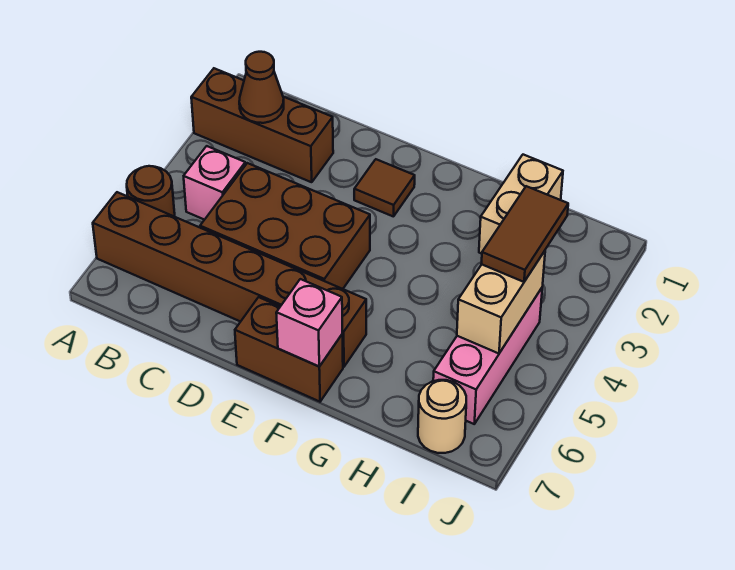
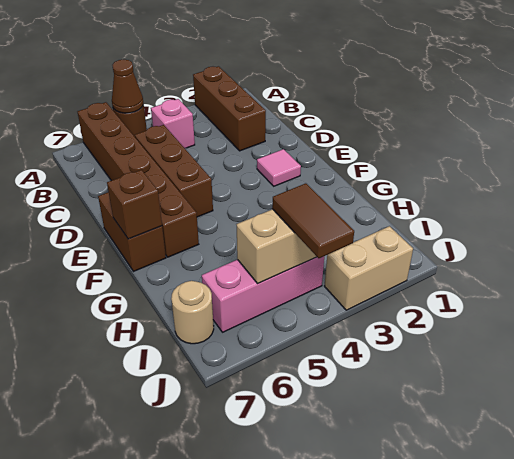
brown 1x1 cone [239,52,284,123] -> brown 1x1 cone moved to [112,60,143,113]
brown 2x3 brick [200,163,370,289] -> brown 1x3 brick [135,125,213,217]
brown 1x1 tile [354,159,415,217] -> pink 1x1 tile [257,149,301,186]
pink 1x1 brick [276,279,342,366] -> brown 1x1 brick [107,170,162,239]
tan 1x2 brick [479,155,563,254] -> tan 1x2 brick moved to [325,226,413,310]
brown 1x2 tile [482,186,568,282] -> brown 1x2 tile turned to [272,183,354,258]

